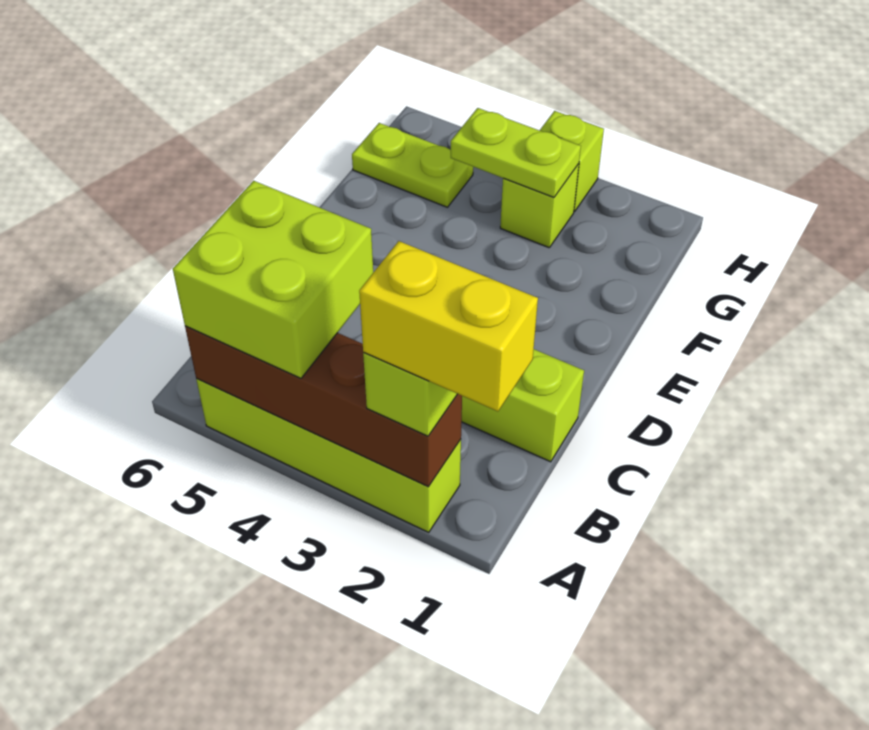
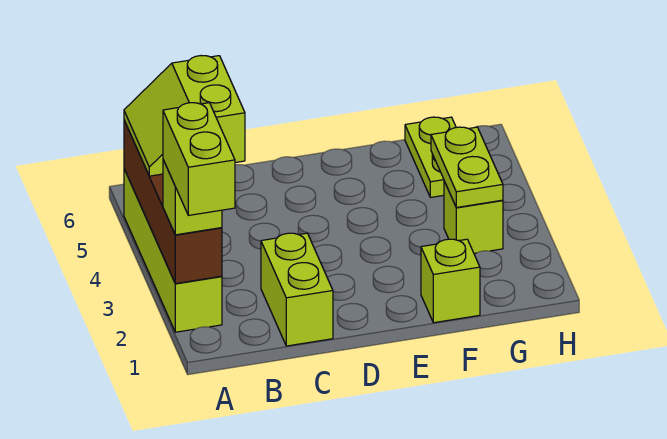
yellow 1x2 brick [359,241,538,411] -> lime 1x2 brick [163,103,235,215]
lime 2x2 brick [173,181,373,378] -> lime 2x2 slope [124,56,245,176]
lime 1x1 brick [540,111,604,212] -> lime 1x1 brick moved to [421,239,480,323]

